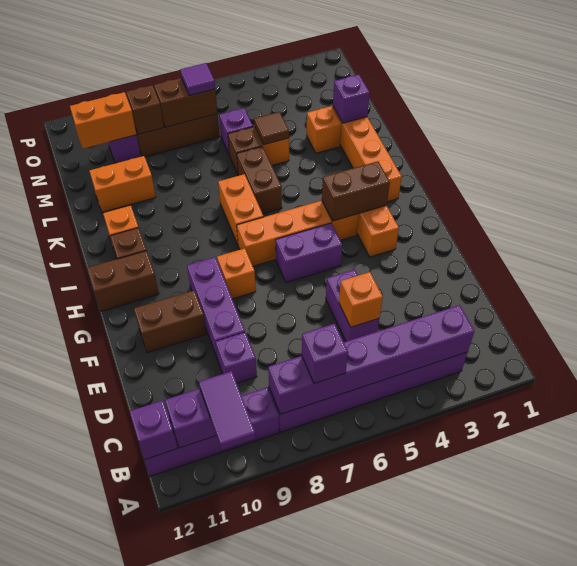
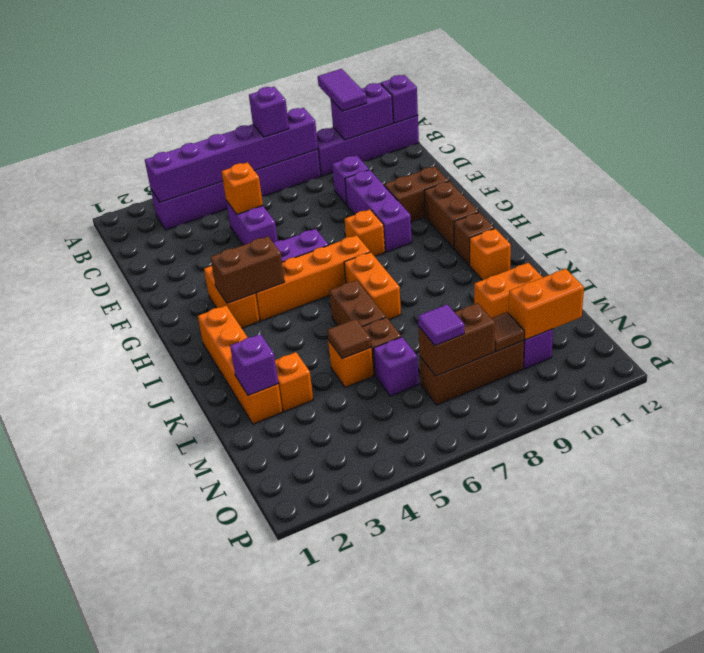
brown 1x2 brick [87,251,159,311] -> brown 1x2 brick turned to [424,181,479,249]
brown 1x1 brick [126,85,164,134] -> brown 1x1 tile [492,312,524,352]

